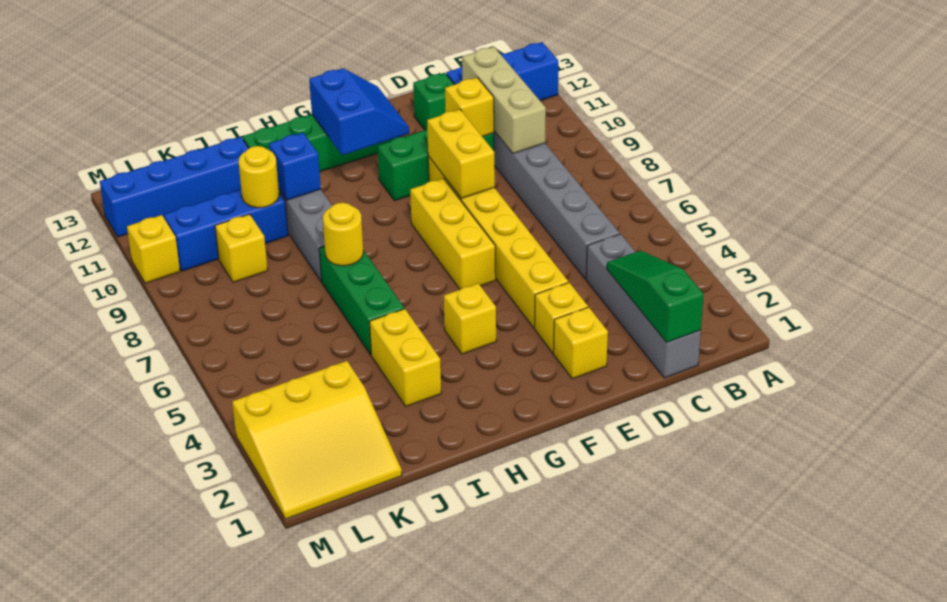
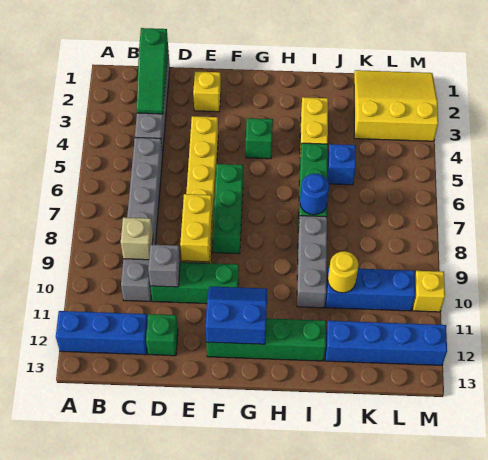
tan 1x3 brick [462,47,546,153] -> tan 1x1 brick [121,217,153,260]
yellow 1x1 brick [445,78,494,137] -> grey 1x1 brick [148,245,180,287]
yellow 1x1 brick [535,283,588,353] -> none
yellow 1x3 brick [410,178,496,289] -> green 1x3 brick [212,164,243,254]
blue 2x2 slope [309,68,409,155] -> blue 2x2 slope turned to [206,286,267,344]
yellow 1x1 brick [444,283,496,354] -> green 1x1 brick [246,118,273,159]
yellow 1x1 round brick [323,203,363,266] -> blue 1x1 round brick [300,174,329,215]
blue 1x1 brick [269,133,321,200] -> blue 1x1 brick moved to [327,144,356,185]
yellow 1x1 brick [215,214,268,282] -> none

